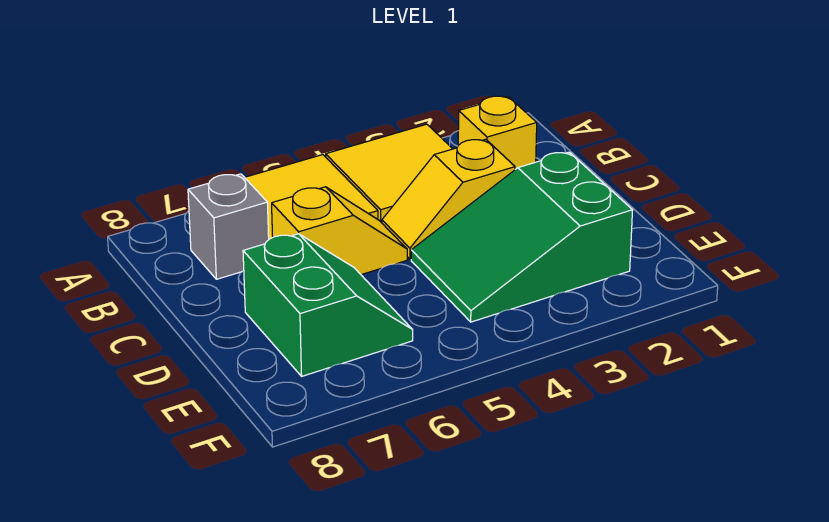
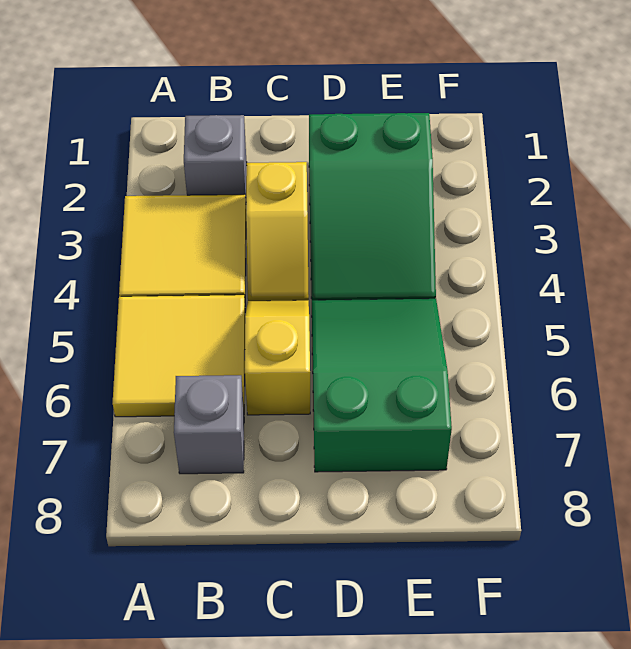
yellow 1x1 brick [458,96,537,169] -> grey 1x1 brick [184,115,247,198]
green 2x2 slope [243,234,413,376] -> green 2x3 slope [312,299,452,472]

